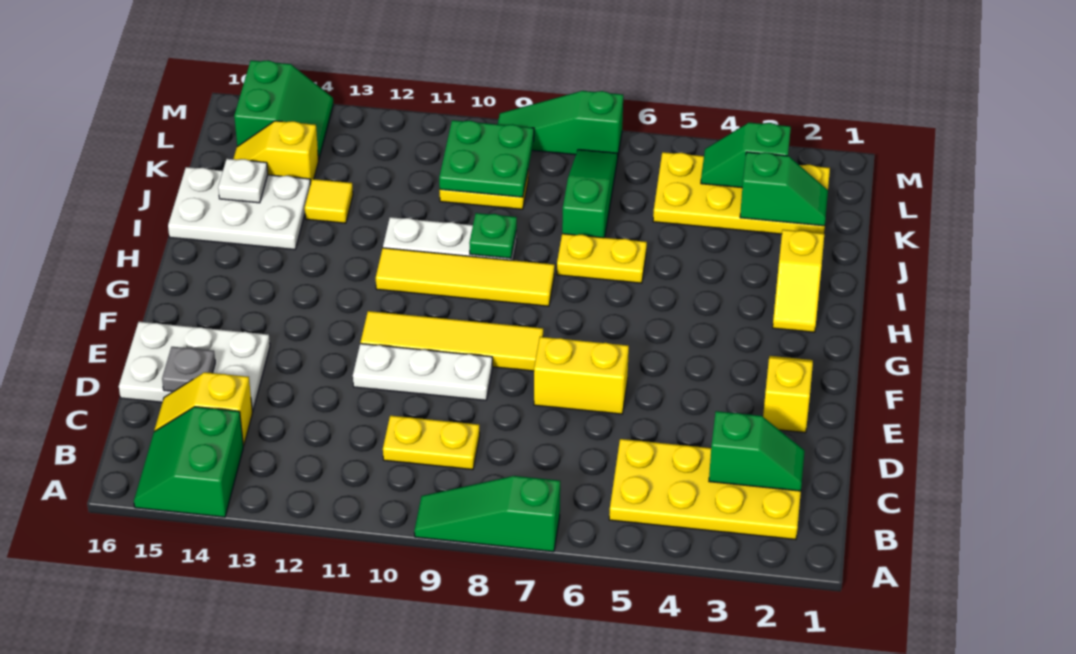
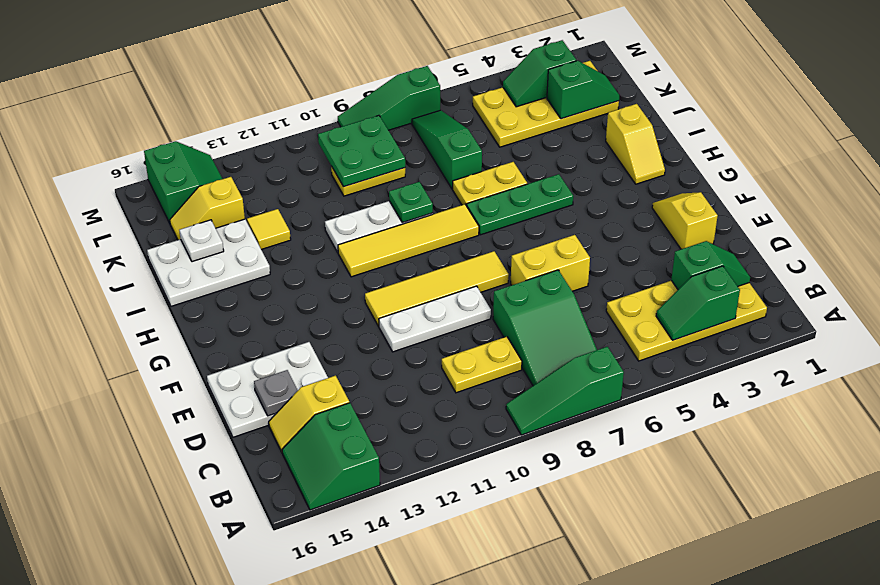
none -> green 1x2 slope [656,266,740,340]
none -> green 2x3 slope [493,270,597,386]
none -> green 1x3 plate [467,174,573,235]

